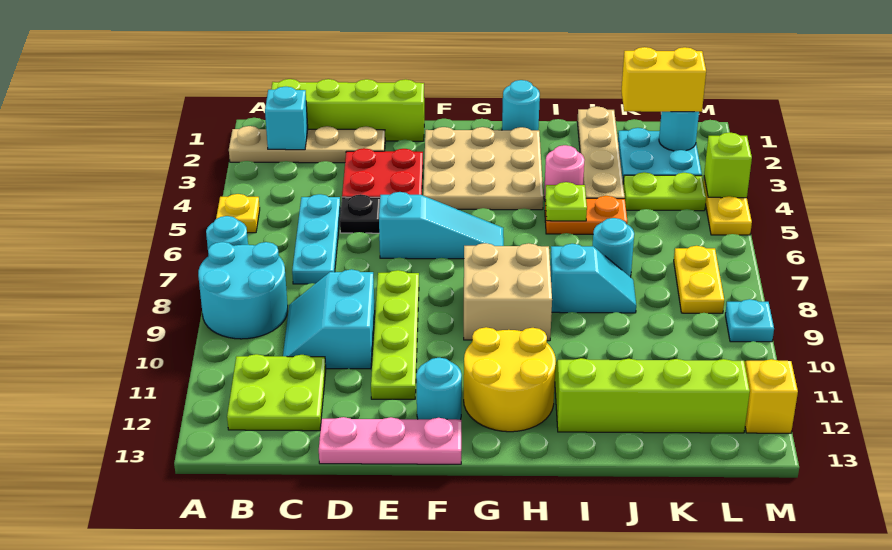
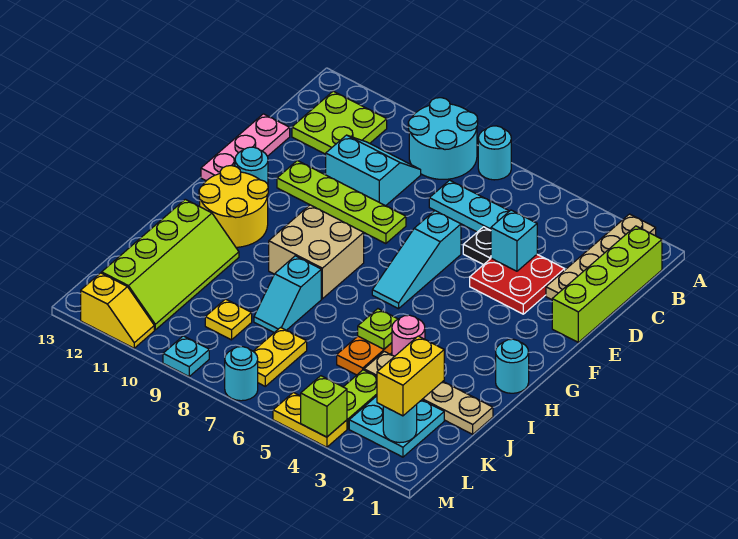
yellow 1x1 plate [216,194,260,233] -> yellow 1x1 plate moved to [205,299,252,340]
cyan 1x1 brick [265,87,308,150] -> cyan 1x1 brick moved to [491,210,537,271]
tan 3x3 plate [423,127,543,210] -> none
cyan 1x1 round brick [593,218,634,277] -> cyan 1x1 round brick moved to [225,347,258,401]
yellow 1x2 plate [674,246,724,313] -> yellow 1x2 plate turned to [253,327,307,386]

